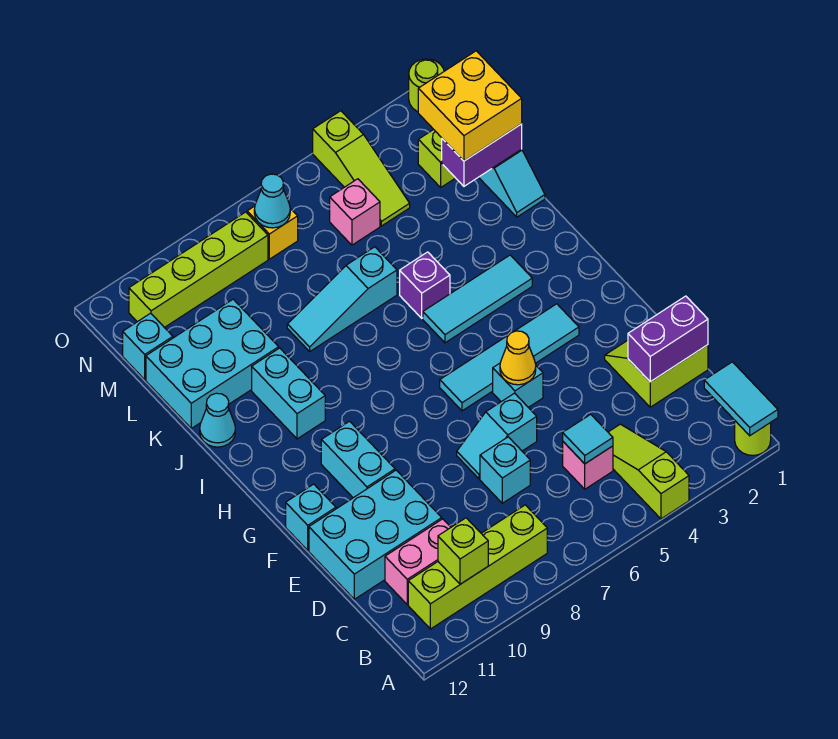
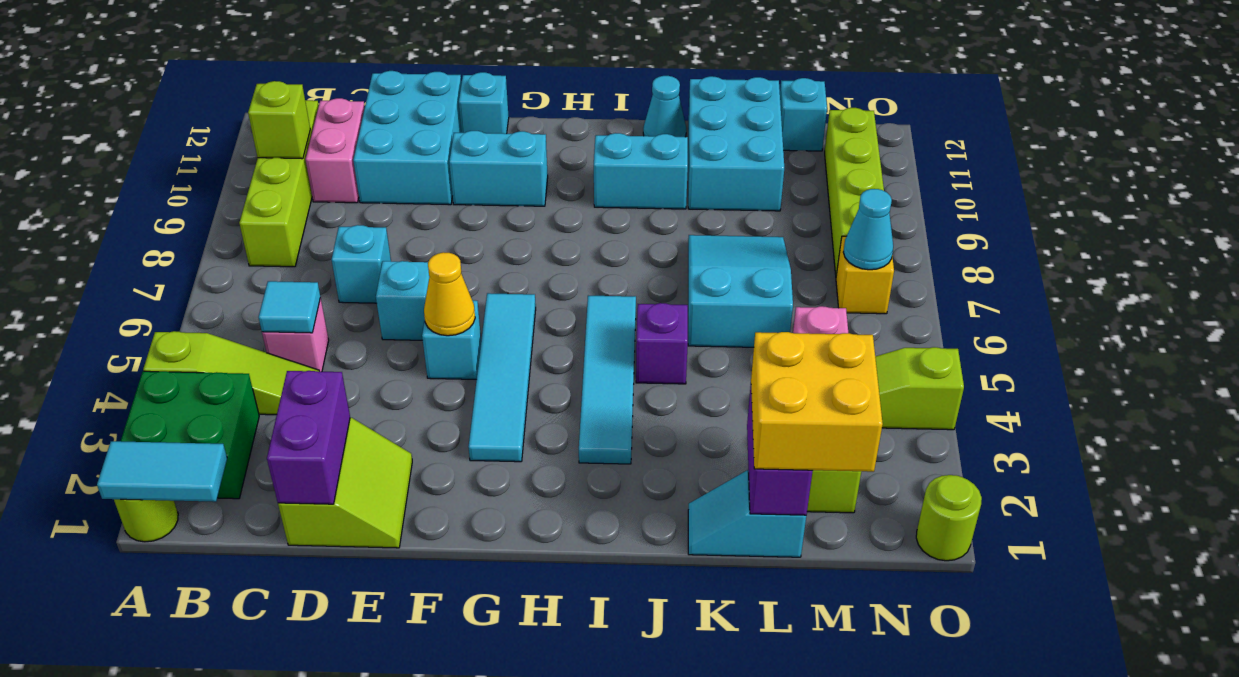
none -> green 2x2 brick [121,371,259,499]
cyan 1x3 tile [423,255,532,343] -> cyan 1x4 tile [579,296,636,464]
cyan 1x3 slope [287,247,397,351] -> cyan 2x3 slope [688,235,793,347]

